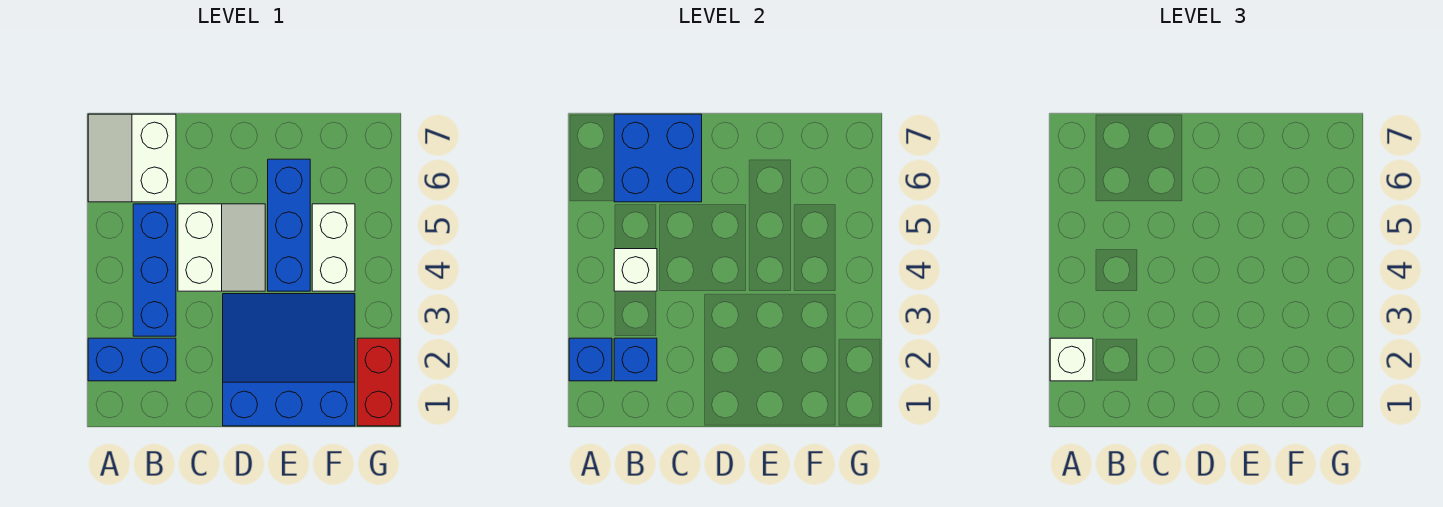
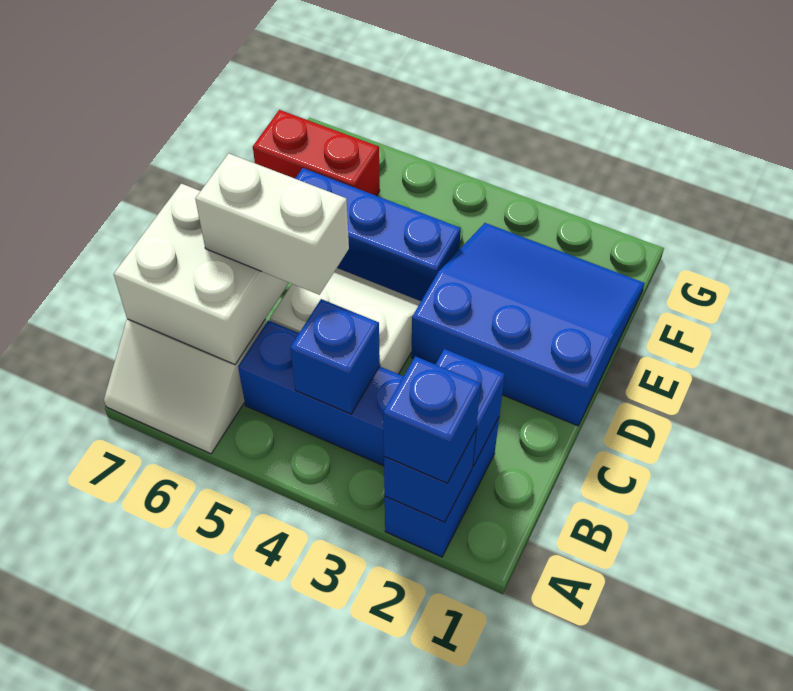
white 1x1 brick [1050,338,1093,381] -> blue 1x1 brick [383,356,481,483]
white 1x1 brick [614,249,657,291] -> blue 1x1 brick [290,299,380,414]
blue 2x2 brick [614,114,702,202] -> white 2x2 brick [114,184,289,365]
blue 3x3 slope [223,294,355,426] -> blue 3x3 slope turned to [411,223,644,426]
white 1x2 brick [312,204,355,291] -> white 1x2 brick moved to [195,153,349,295]
red 1x2 brick [357,338,400,426] -> red 1x2 brick moved to [253,110,380,196]

